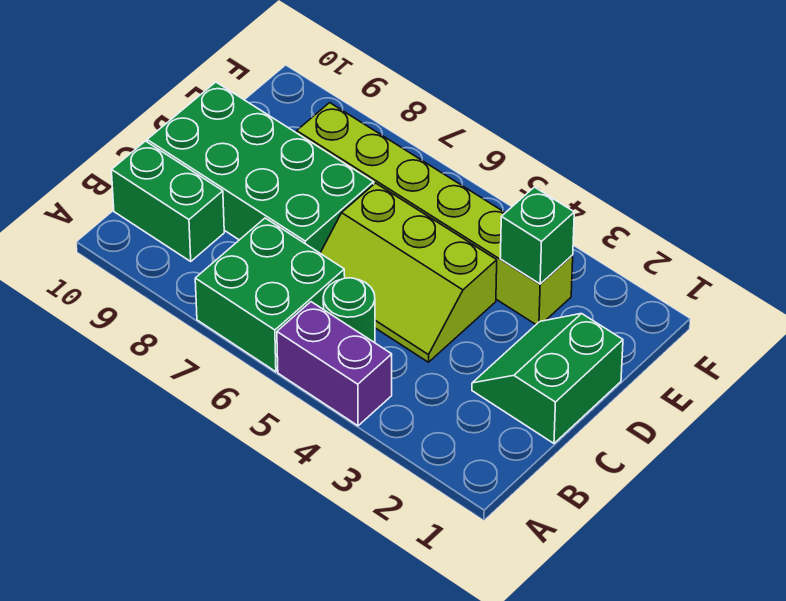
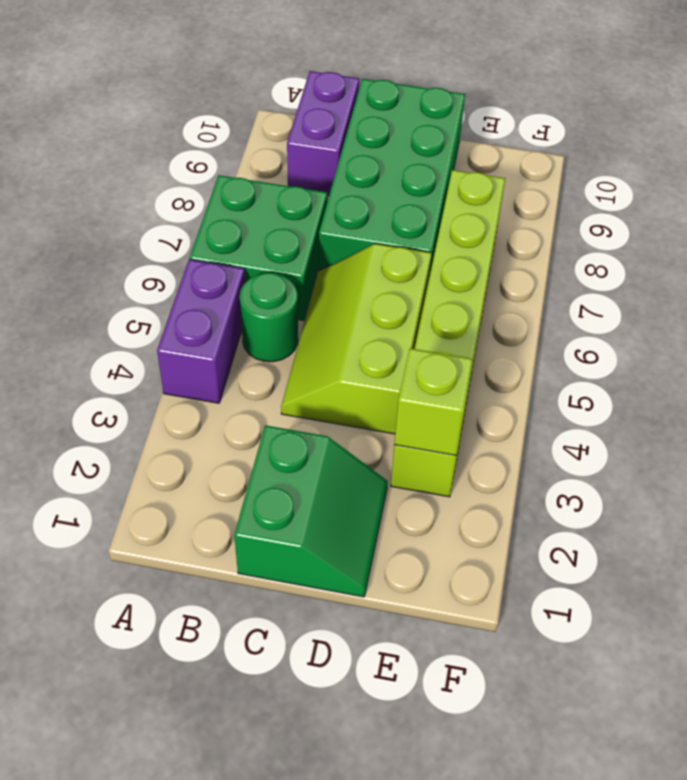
green 1x2 brick [112,141,224,261] -> purple 1x2 brick [287,71,359,196]
green 2x2 slope [472,314,623,443] -> green 2x2 slope turned to [234,425,388,597]
green 1x1 brick [500,187,574,284] -> lime 1x1 brick [394,348,473,456]

